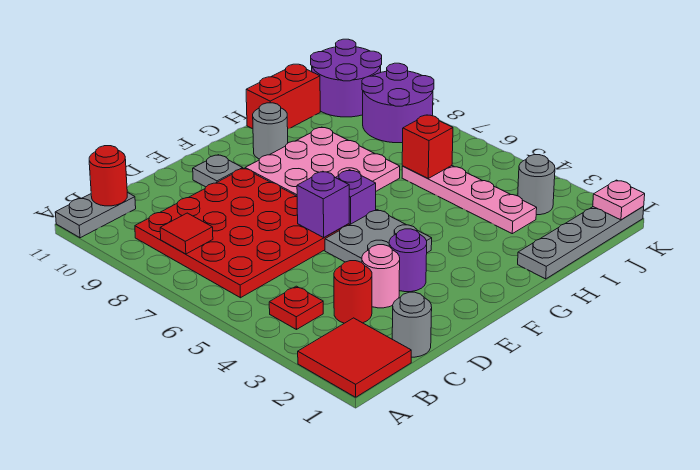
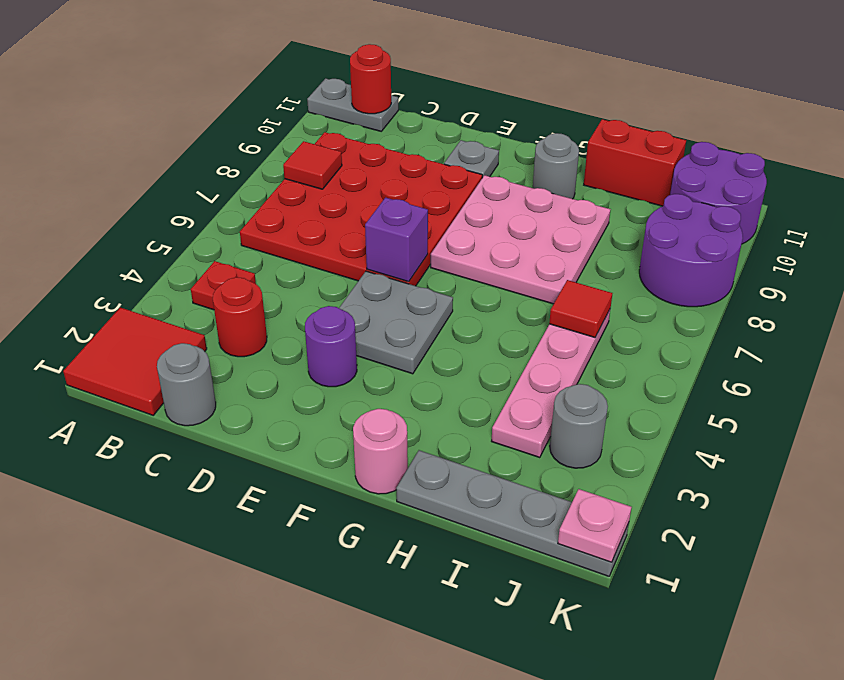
pink 1x1 round brick [362,245,400,308] -> pink 1x1 round brick moved to [353,409,408,494]
purple 1x1 brick [336,170,376,225] -> none
red 1x1 brick [402,115,453,178] -> red 1x1 tile [549,280,612,337]

